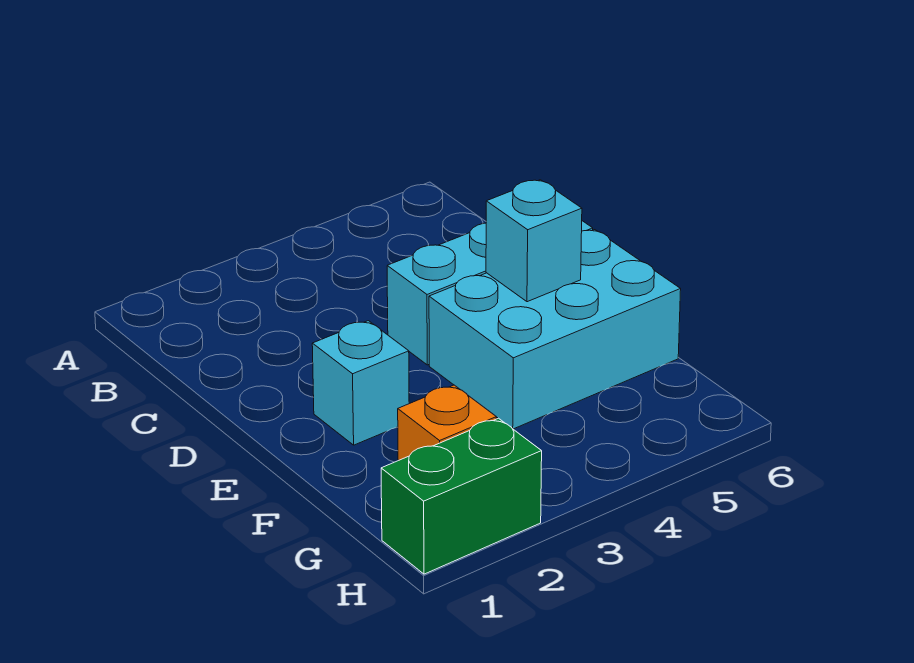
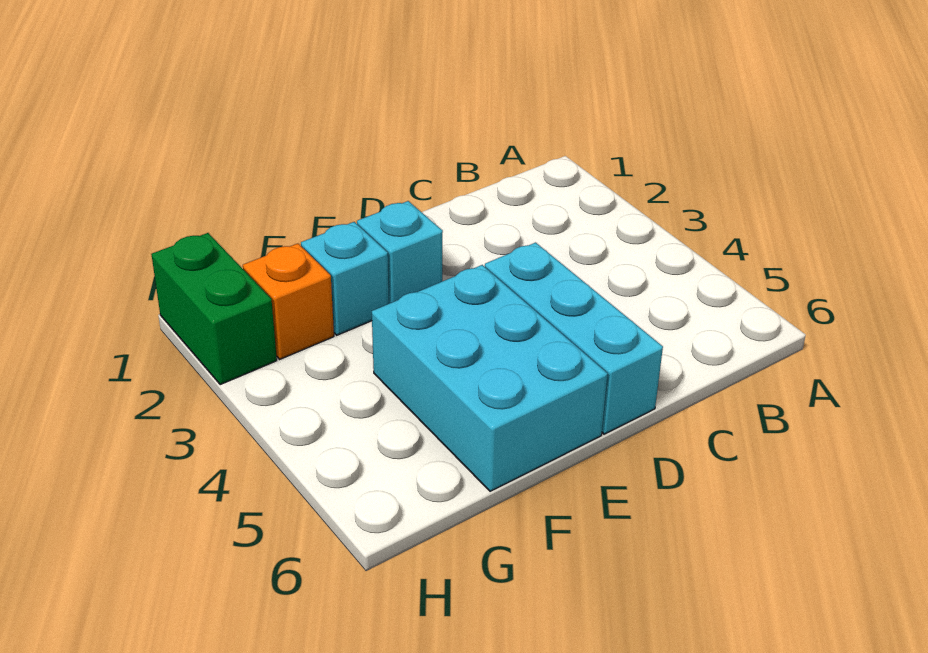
cyan 1x1 brick [486,180,582,302] -> cyan 1x1 brick moved to [301,222,389,335]

